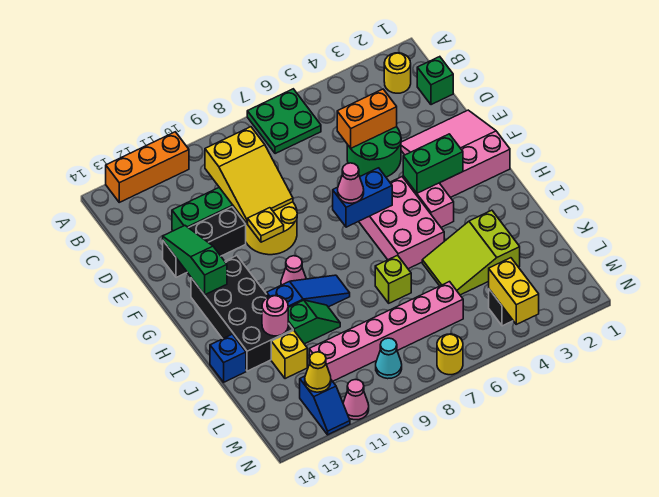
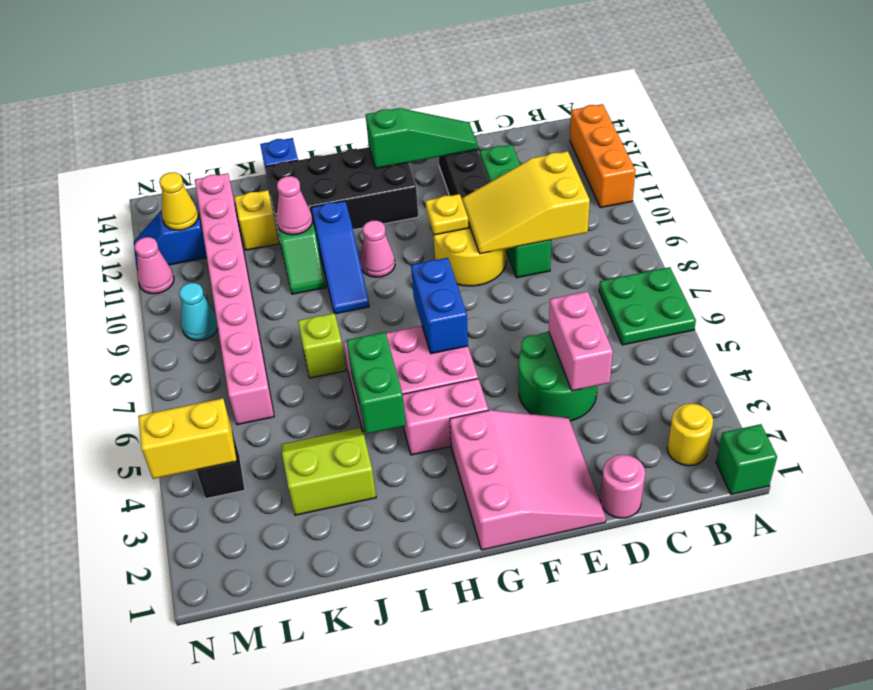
green 1x1 brick [417,57,453,105] -> green 1x1 brick moved to [716,424,777,494]
orange 1x2 brick [337,89,397,148] -> pink 1x2 brick [549,291,613,391]
green 1x2 brick [403,134,463,193] -> green 1x2 brick moved to [346,332,406,434]
pink 1x1 cone [338,163,364,203] -> pink 1x1 cone moved to [277,176,312,235]
lime 2x3 slope [422,210,520,295] -> lime 2x2 slope [281,428,376,515]
pink 1x1 round brick [262,295,288,336] -> pink 1x1 round brick moved to [600,455,645,518]
pink 1x6 brick [309,282,463,381] -> pink 1x8 brick [195,173,274,425]
yellow 1x1 round brick [437,334,463,375] -> none

